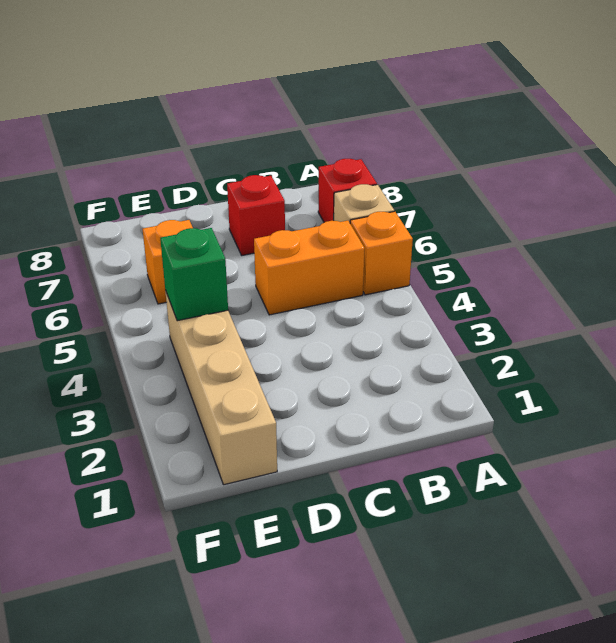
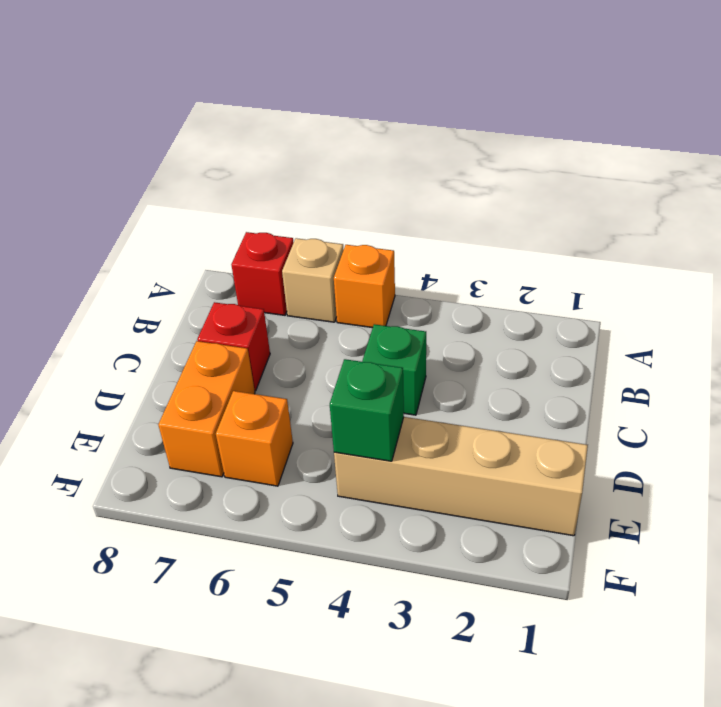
orange 1x2 brick [254,221,365,315] -> orange 1x2 brick moved to [158,341,255,477]
none -> green 1x1 brick [362,324,426,415]

